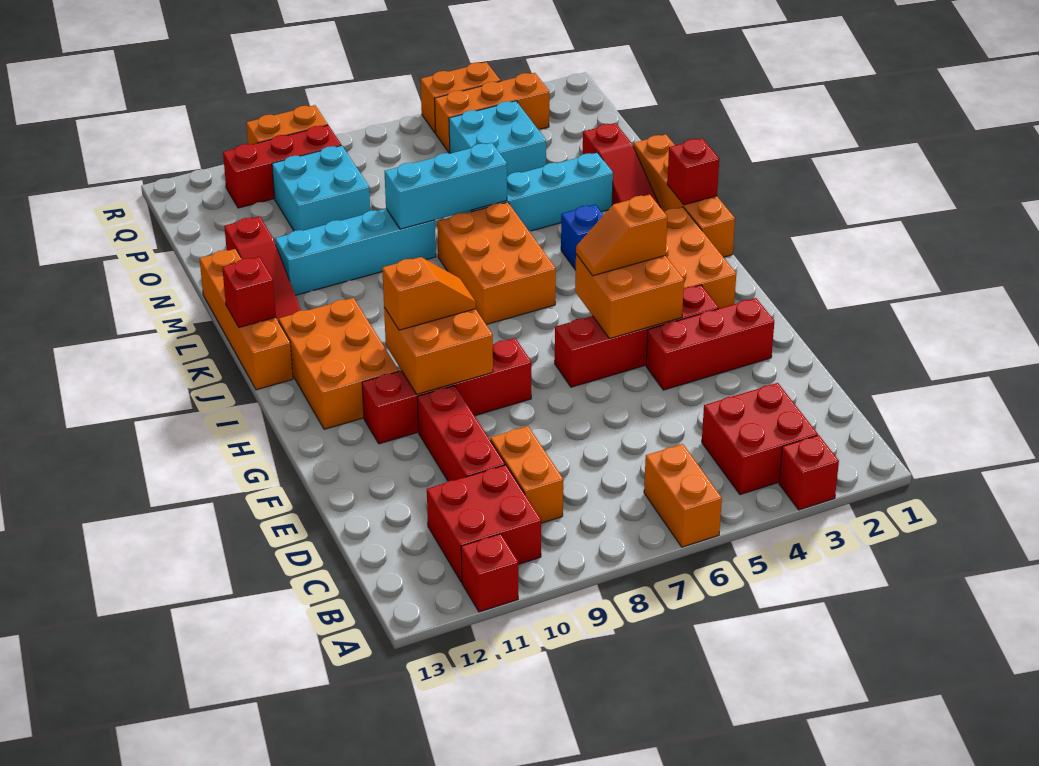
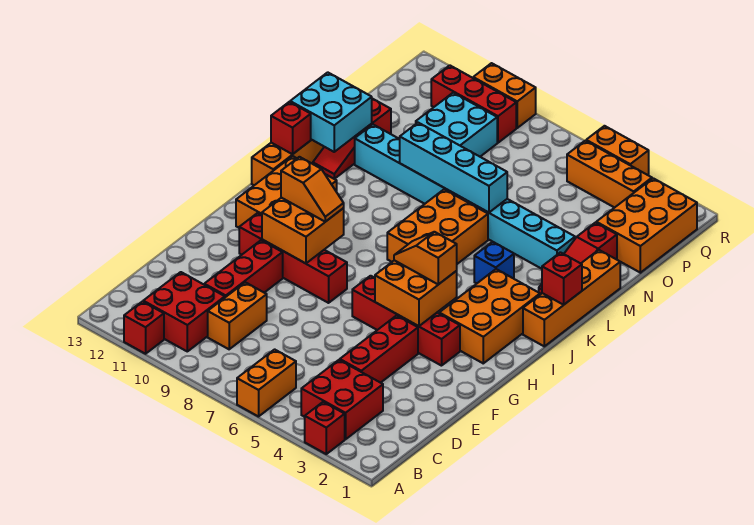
red 1x3 brick [646,298,774,390] -> red 1x3 brick turned to [340,316,418,383]
cyan 1x3 brick [384,143,507,229] -> cyan 1x4 brick [400,123,507,213]
none -> orange 2x3 brick [596,178,697,273]
cyan 2x2 brick [449,101,546,176] -> cyan 2x2 brick moved to [290,72,372,152]

